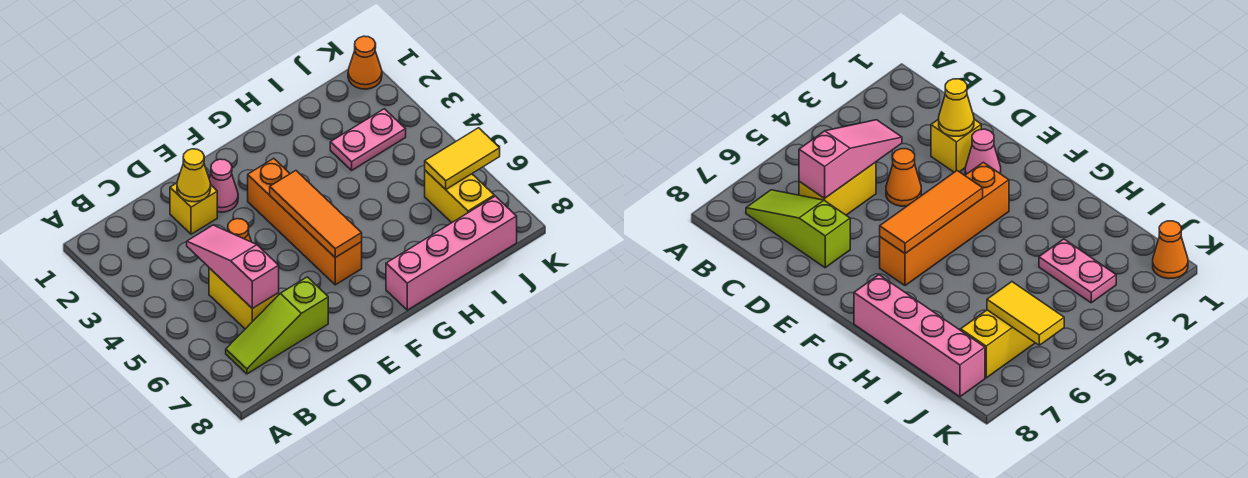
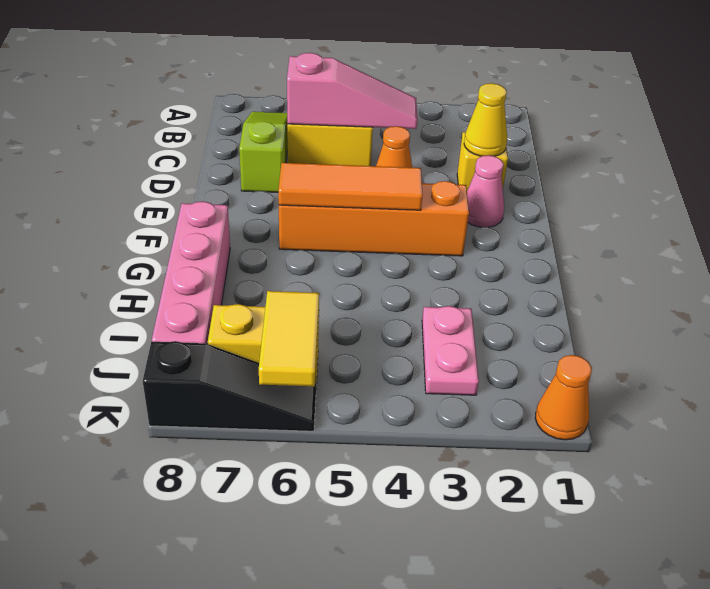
none -> black 1x3 slope [143,341,316,431]

